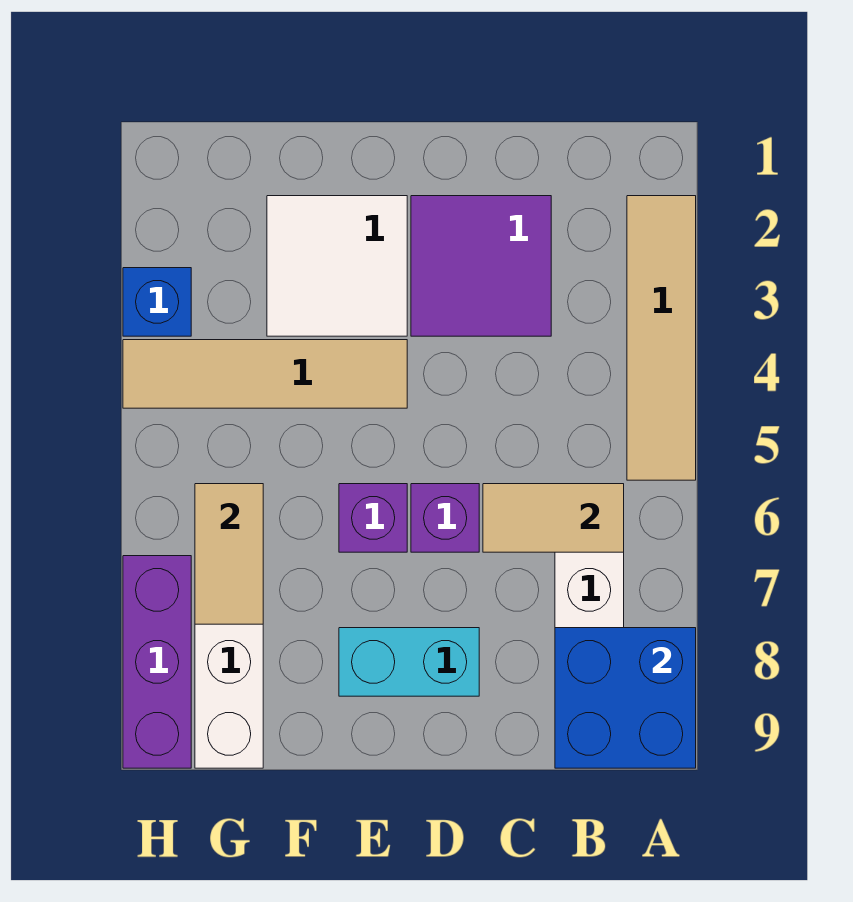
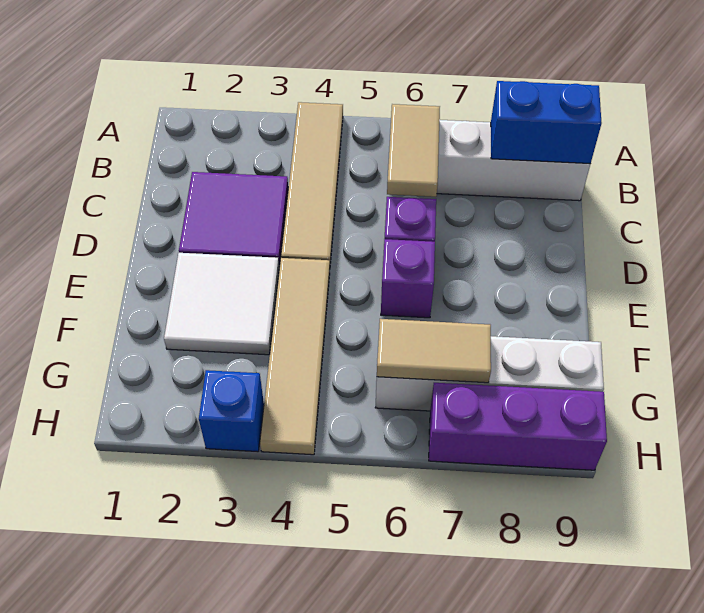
tan 1x4 tile [627,196,696,480] -> tan 1x4 tile turned to [281,102,343,263]
blue 2x2 brick [555,628,696,768] -> blue 1x2 brick [491,81,602,164]
cyan 1x2 brick [339,628,479,696] -> none

